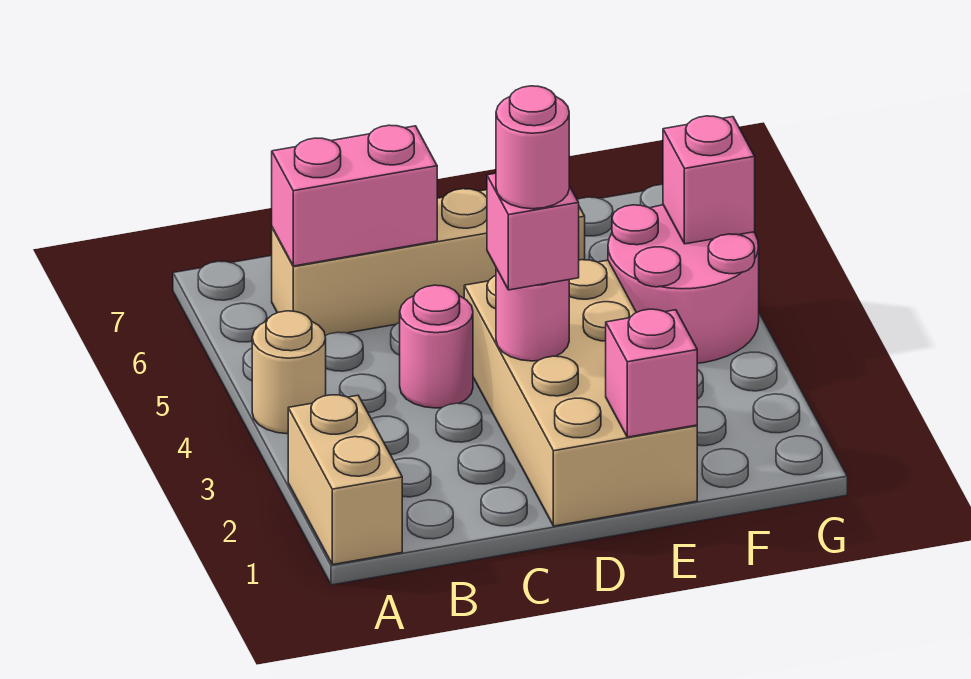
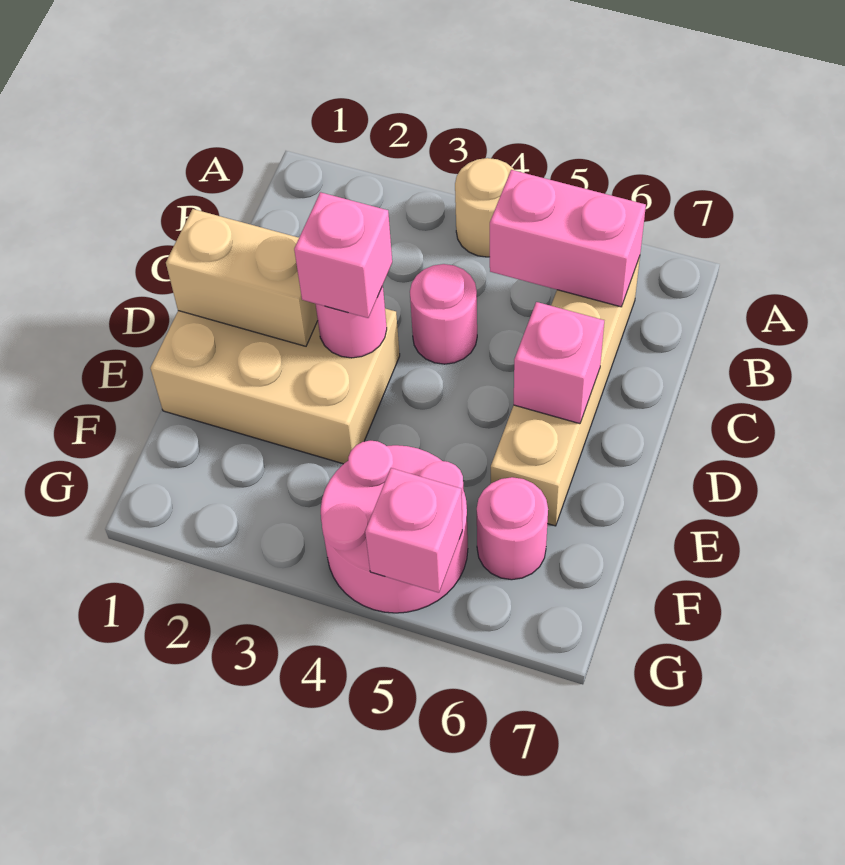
tan 1x2 brick [288,395,402,565] -> tan 1x2 brick moved to [166,209,318,346]
pink 1x2 brick [272,125,437,266] -> pink 1x2 brick turned to [490,170,646,307]
tan 2x4 brick [464,260,697,526] -> tan 2x3 brick [150,309,400,464]
pink 1x1 round brick [496,86,569,209] -> pink 1x1 round brick moved to [477,477,548,580]
pink 1x1 brick [606,309,697,437] -> pink 1x1 brick moved to [514,302,604,424]

